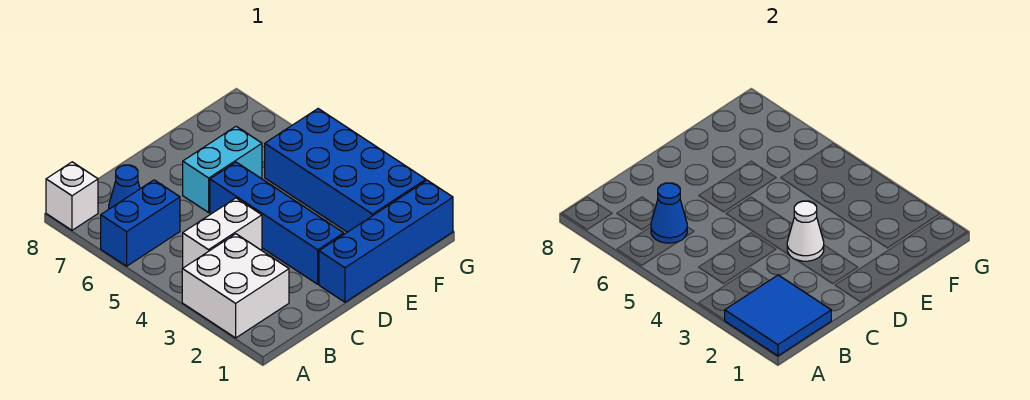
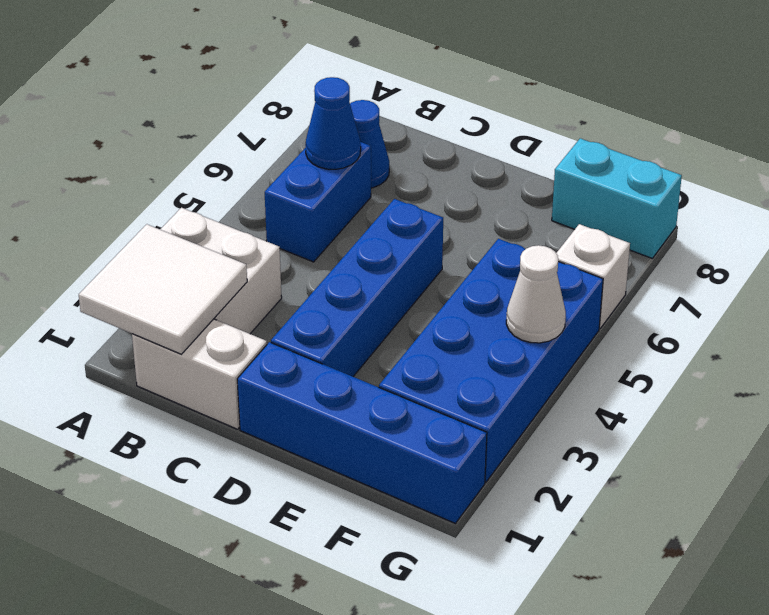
blue 2x2 tile [725,275,831,356] -> white 2x2 tile [79,224,247,354]
blue 1x2 brick [101,180,180,266] -> blue 1x2 brick turned to [265,142,371,262]
white 1x1 brick [46,162,98,230] -> white 1x1 brick moved to [556,224,630,329]
white 1x2 brick [183,198,262,268] -> white 1x2 brick moved to [132,319,267,429]
white 1x1 cone [787,201,824,261] -> white 1x1 cone moved to [506,245,566,343]
cyan 1x2 brick [183,126,262,212] -> cyan 1x2 brick moved to [552,138,682,258]

